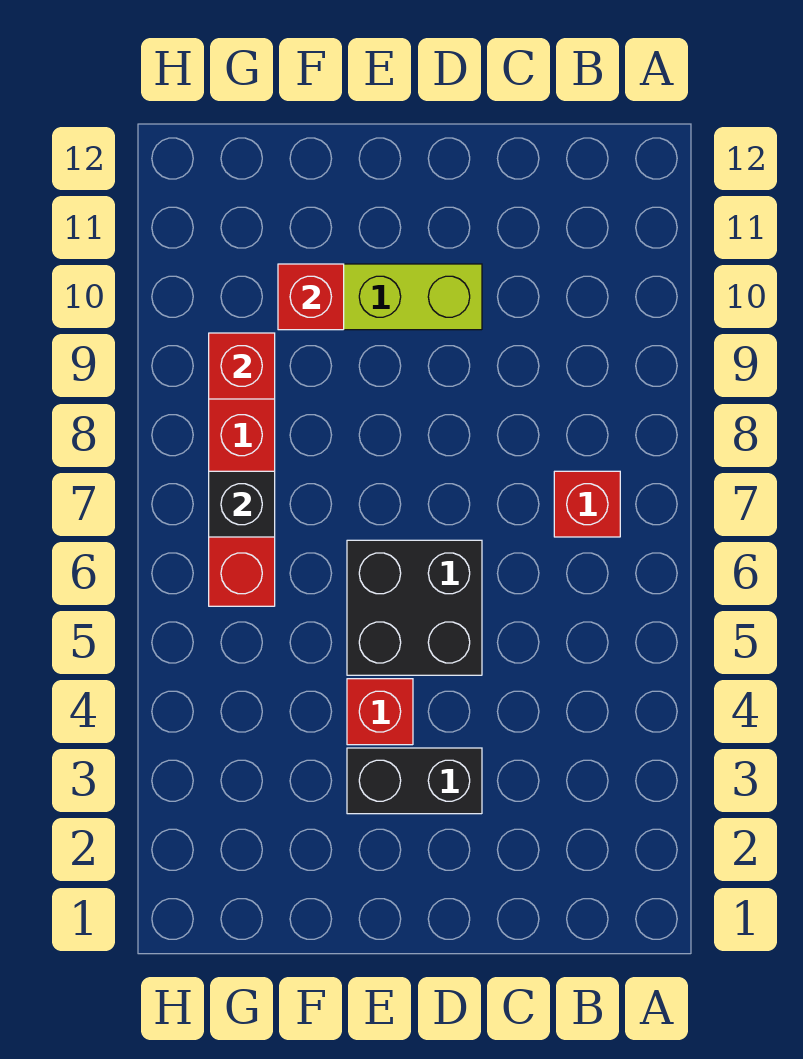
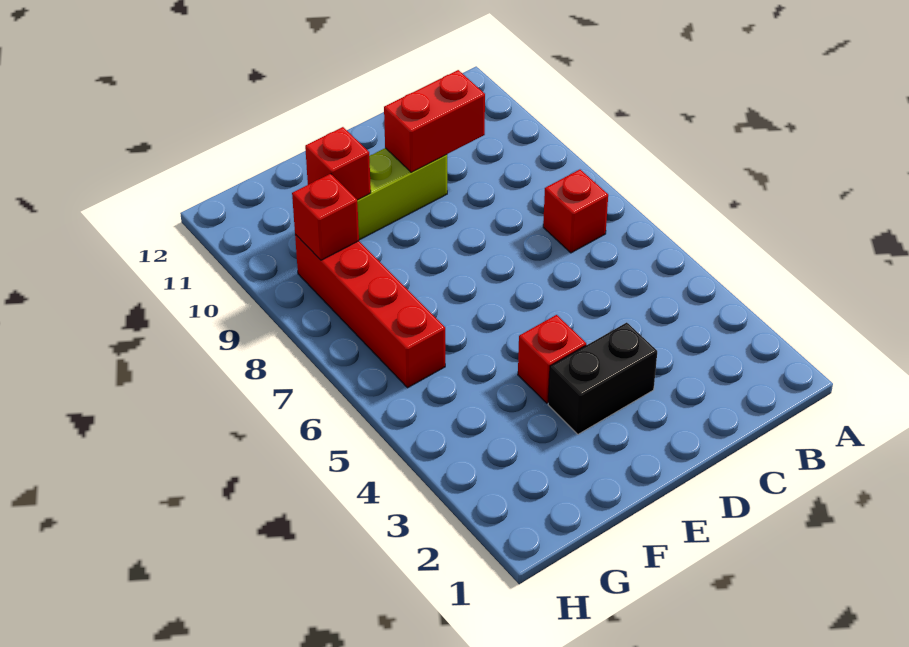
none -> red 1x2 brick [384,70,485,173]
black 2x2 brick [347,540,482,675] -> none
black 1x1 brick [209,471,275,537] -> none

